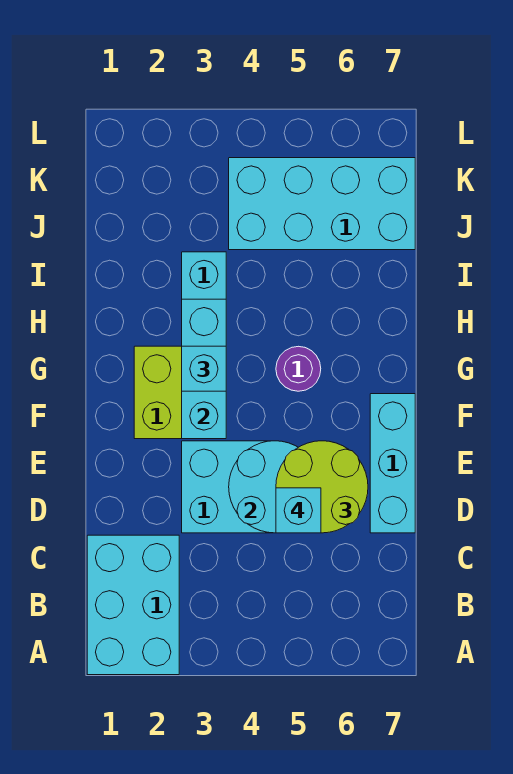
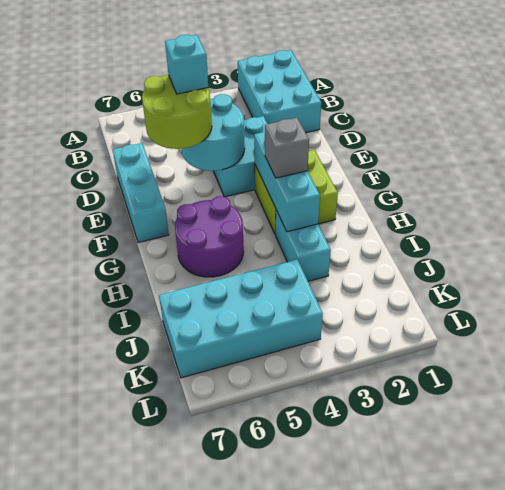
cyan 1x1 brick [182,346,226,391] -> grey 1x1 brick [265,118,309,178]
purple 1x1 round brick [276,346,321,391] -> purple 2x2 round brick [175,196,244,277]

